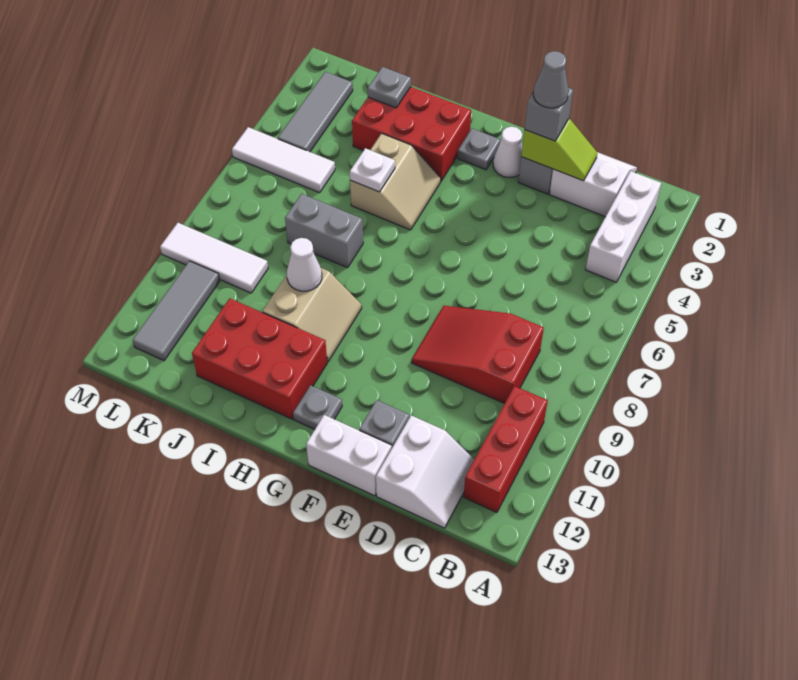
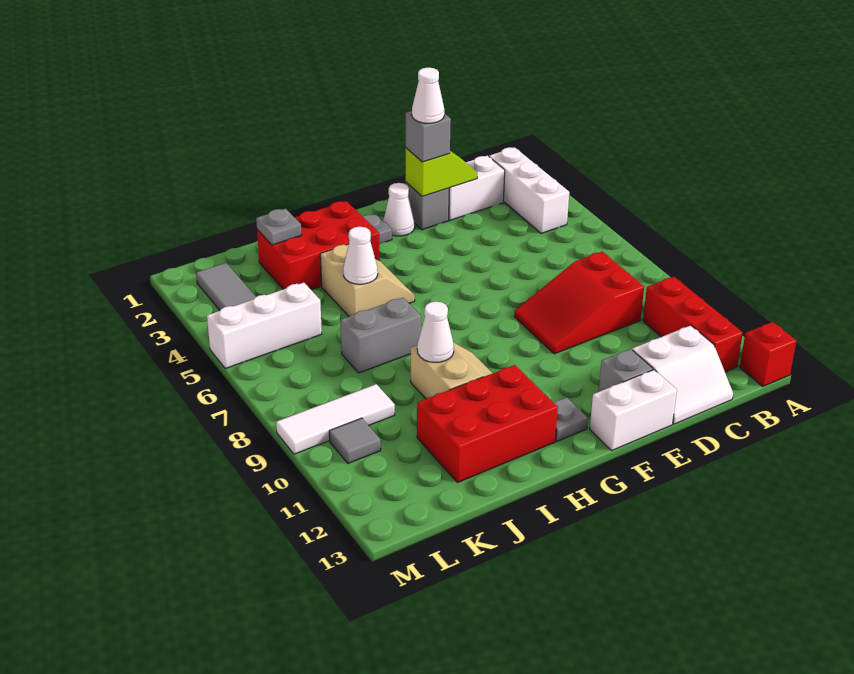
none -> red 1x1 brick [740,322,796,386]
white 2x2 slope [376,415,474,528] -> white 2x2 slope turned to [632,325,733,424]
grey 1x1 cone [533,51,569,108] -> white 1x1 cone [412,67,444,123]
white 1x1 plate [350,148,395,192] -> white 1x1 cone [343,227,378,284]
white 1x3 tile [232,127,335,193] -> white 1x3 brick [207,283,322,368]
grey 1x3 tile [133,261,220,361] -> grey 1x1 tile [329,418,381,463]

